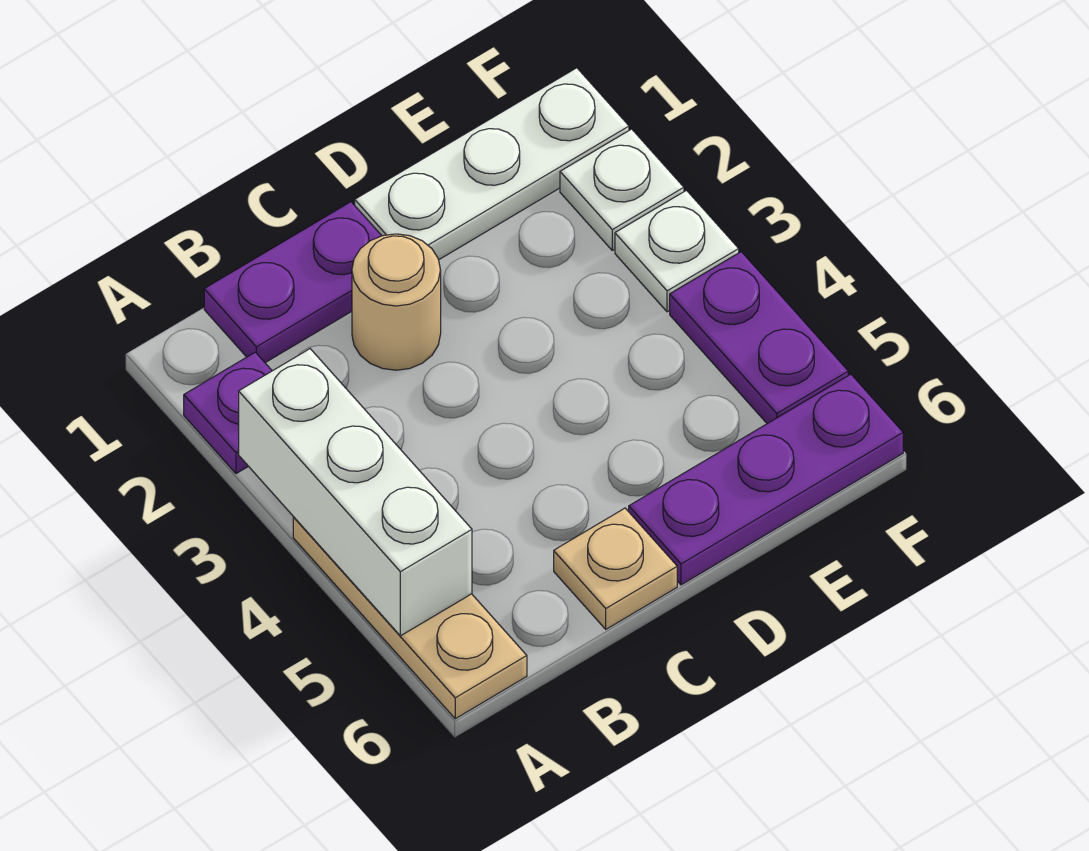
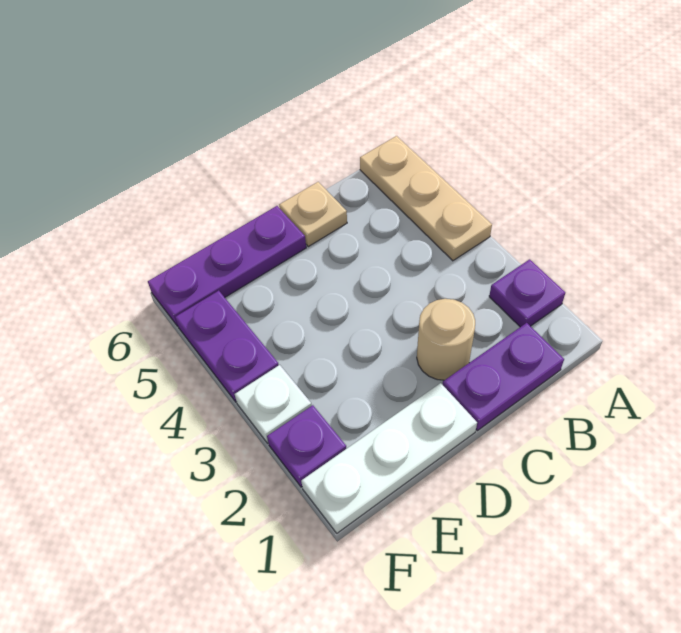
white 1x3 brick [239,349,472,636] -> none
white 1x1 plate [560,129,684,250] -> purple 1x1 plate [267,405,346,487]

